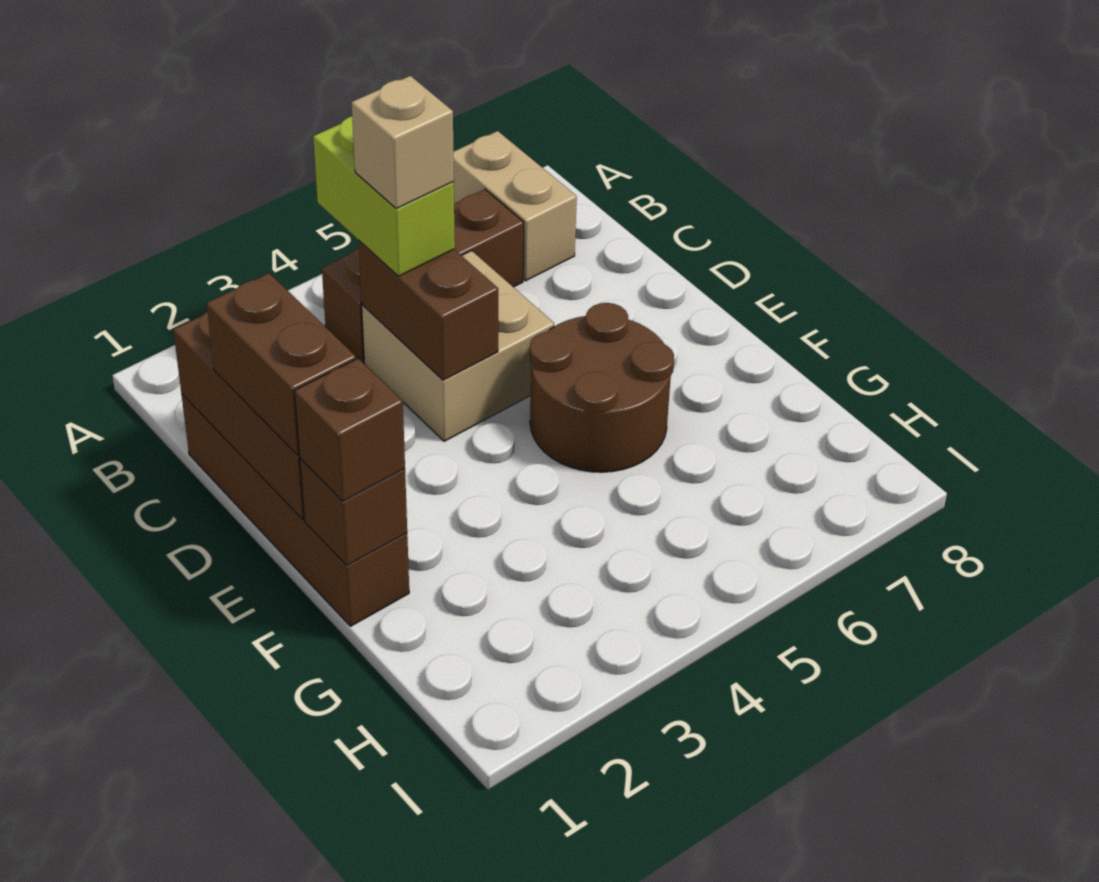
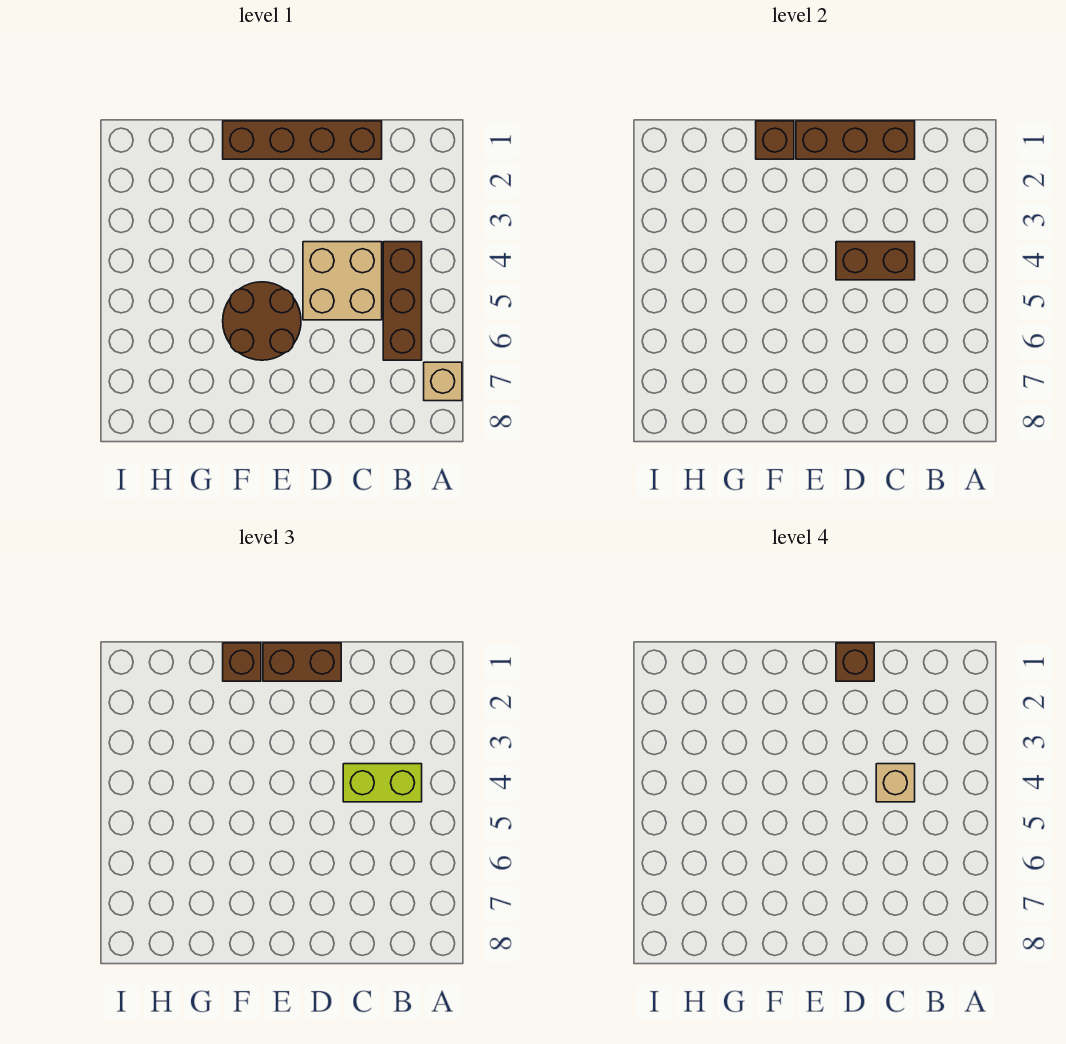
tan 1x2 brick [453,131,577,281] -> tan 1x1 brick [424,362,462,401]
none -> brown 1x1 brick [836,643,874,681]

